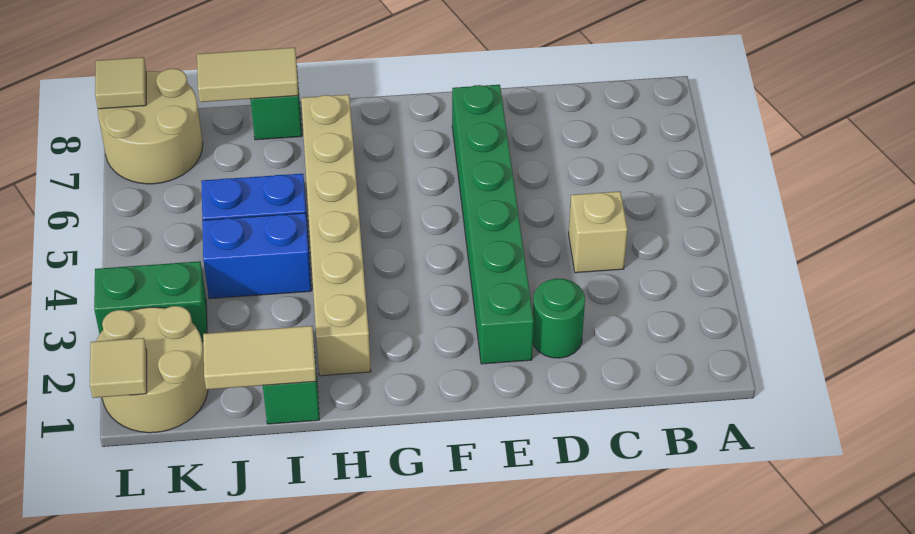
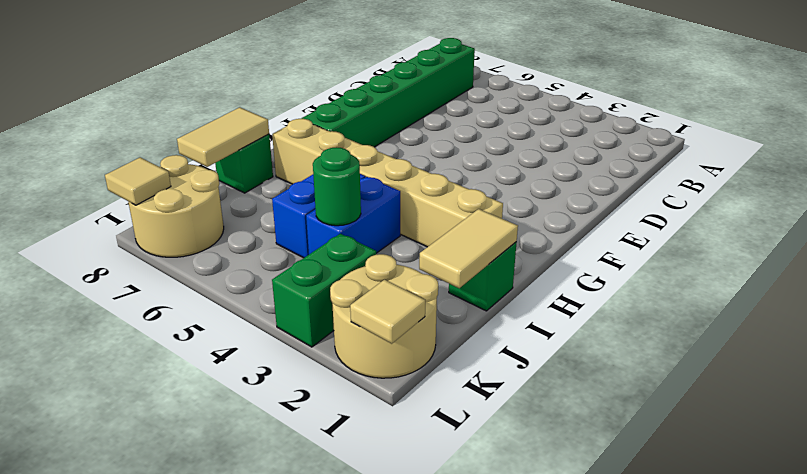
tan 1x1 brick [569,191,628,273] -> none
green 1x1 round brick [533,278,585,358] -> green 1x1 round brick moved to [313,147,361,226]
green 1x6 brick [452,85,534,364] -> green 1x6 brick turned to [302,38,475,147]

